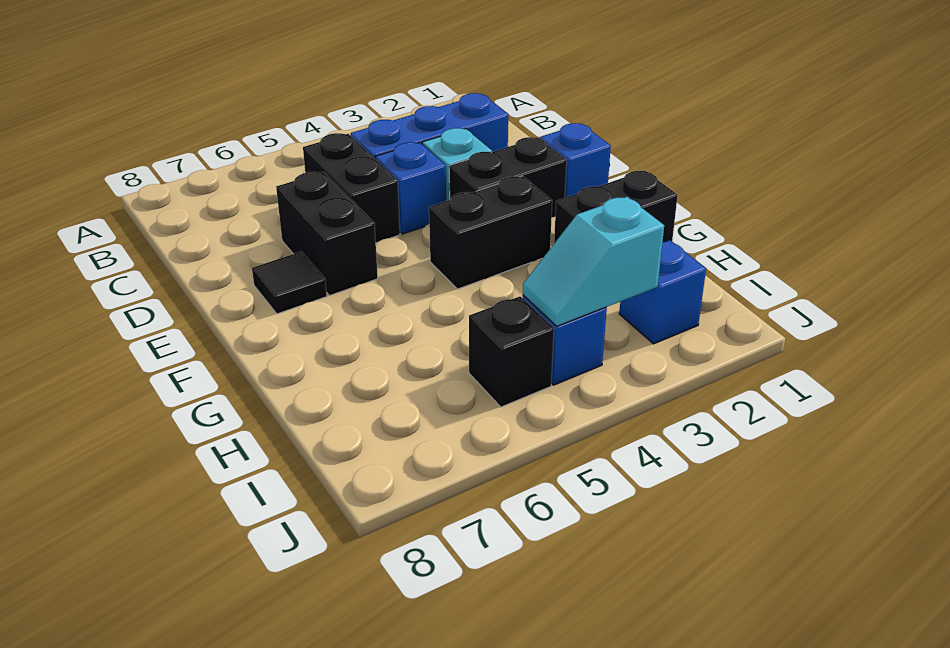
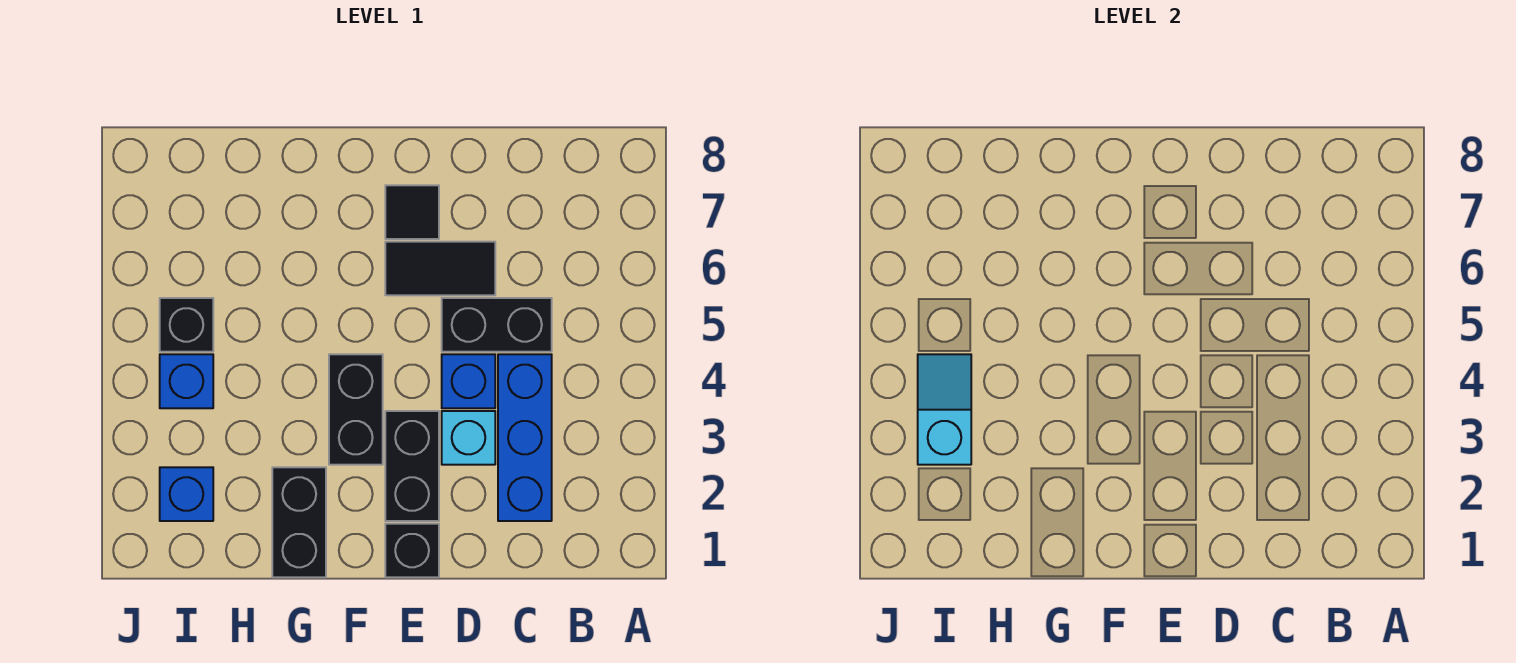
black 1x2 brick [276,172,378,296] -> black 1x2 tile [385,242,495,295]
blue 1x1 brick [540,123,611,198] -> black 1x1 brick [385,524,439,577]

